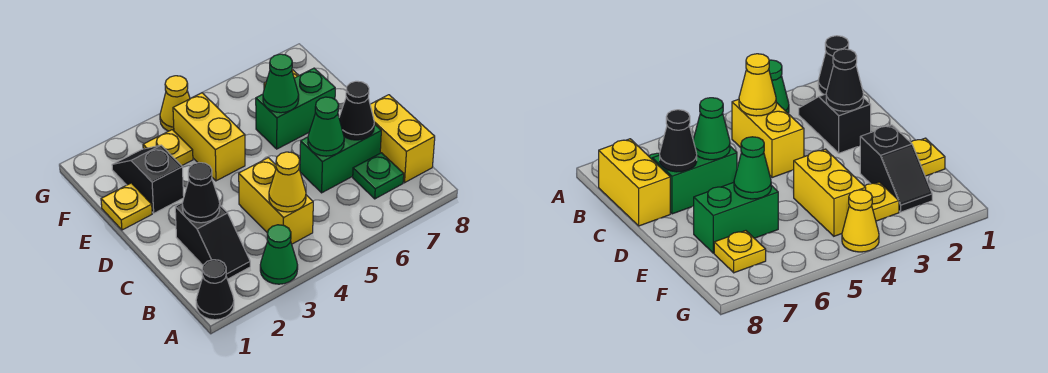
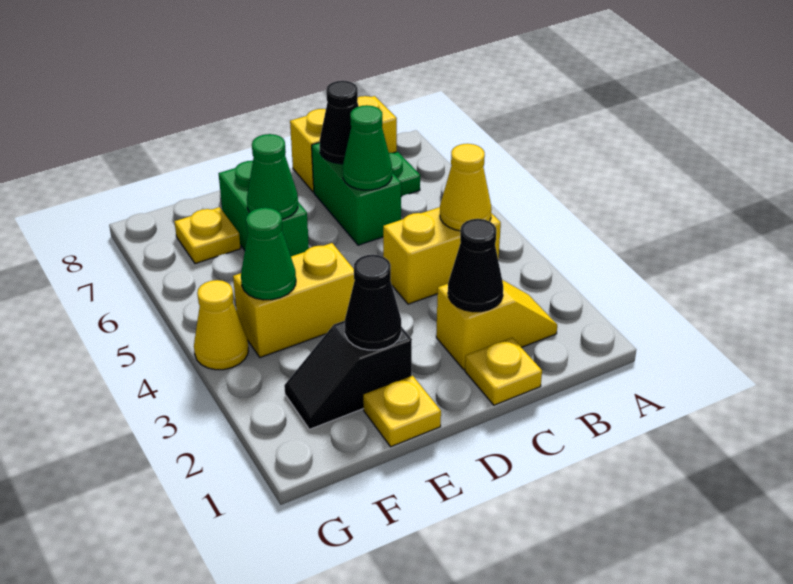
black 1x1 cone [196,260,234,320] -> black 1x1 cone moved to [345,255,401,350]
green 1x1 cone [260,225,298,284] -> green 1x1 cone moved to [241,208,296,300]
black 1x2 slope [175,203,250,279] -> yellow 1x2 slope [436,280,557,370]
yellow 1x1 plate [143,130,193,166] -> yellow 1x1 plate moved to [465,338,542,405]

